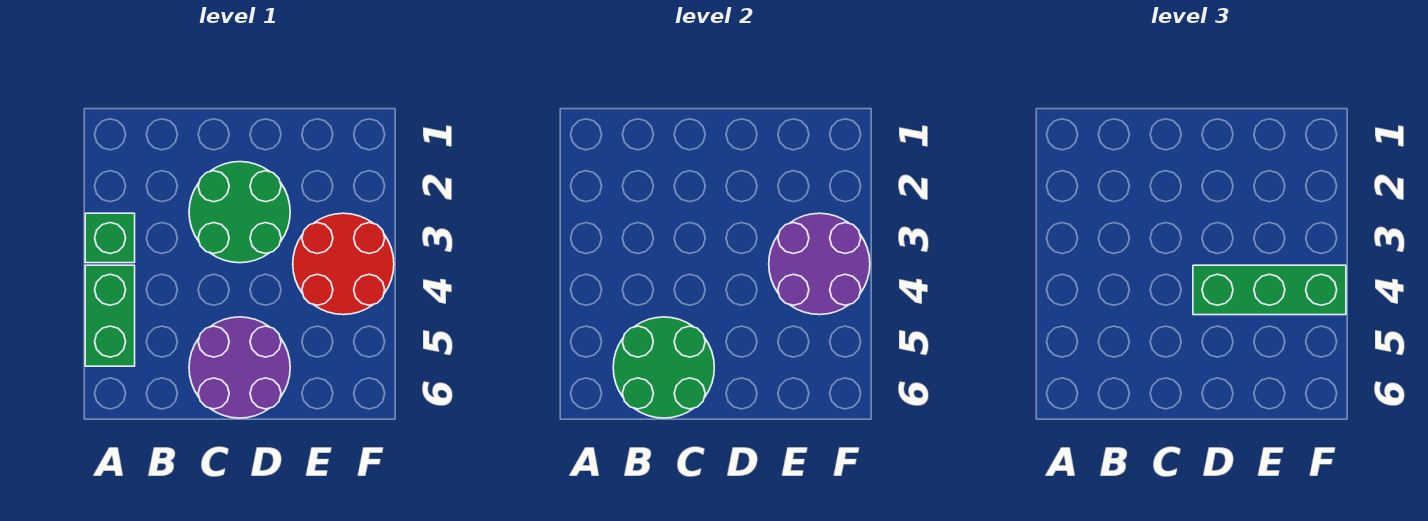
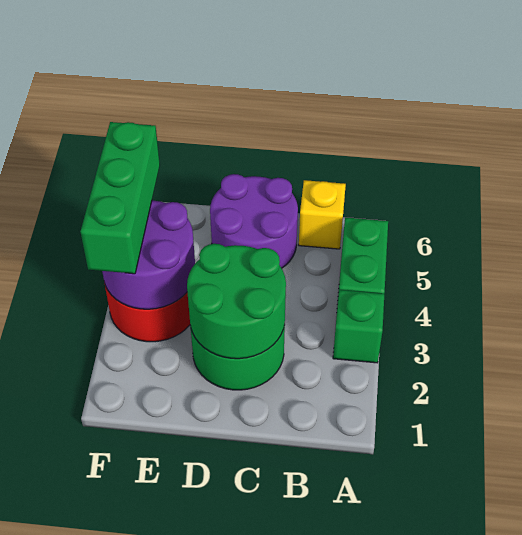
green 2x2 round brick [613,317,714,418] -> green 2x2 round brick moved to [187,244,286,359]
none -> yellow 1x1 brick [299,180,346,249]
green 1x3 brick [1193,265,1346,315] -> green 1x3 brick turned to [80,122,160,274]

